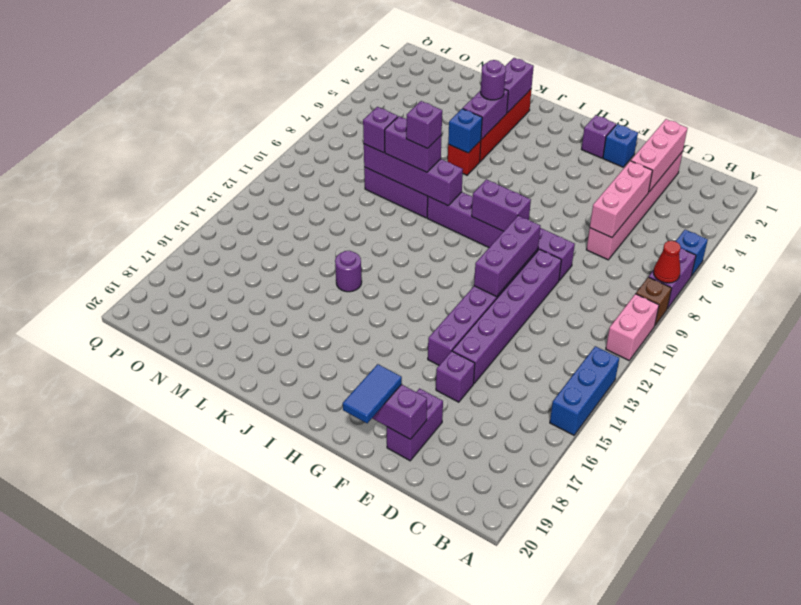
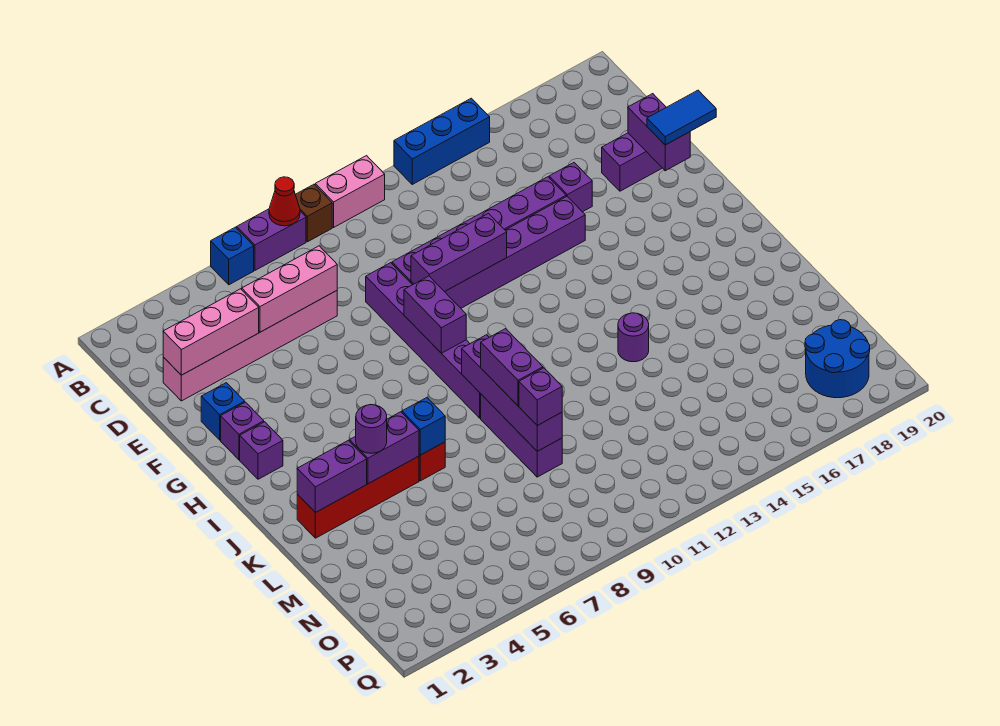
purple 1x1 brick [406,101,442,148] -> purple 1x1 brick moved to [240,422,283,479]
none -> blue 2x2 round brick [805,320,870,398]

